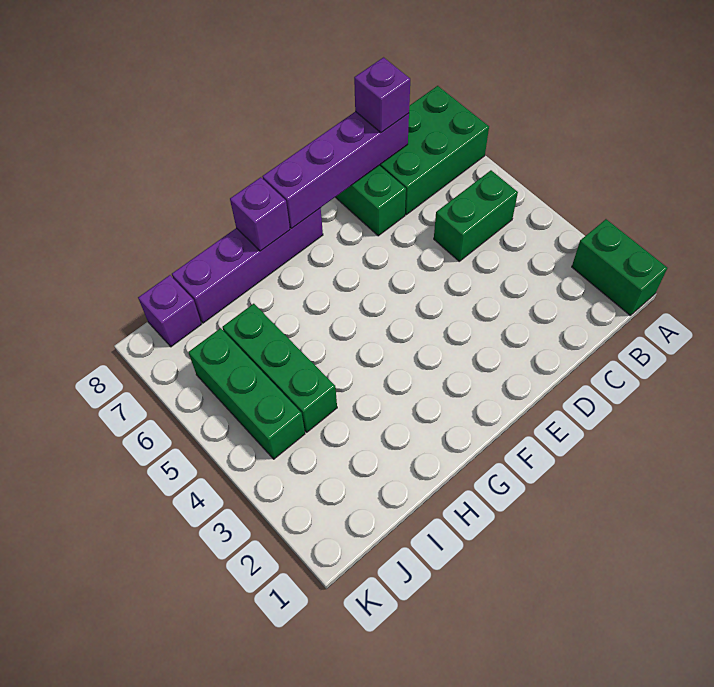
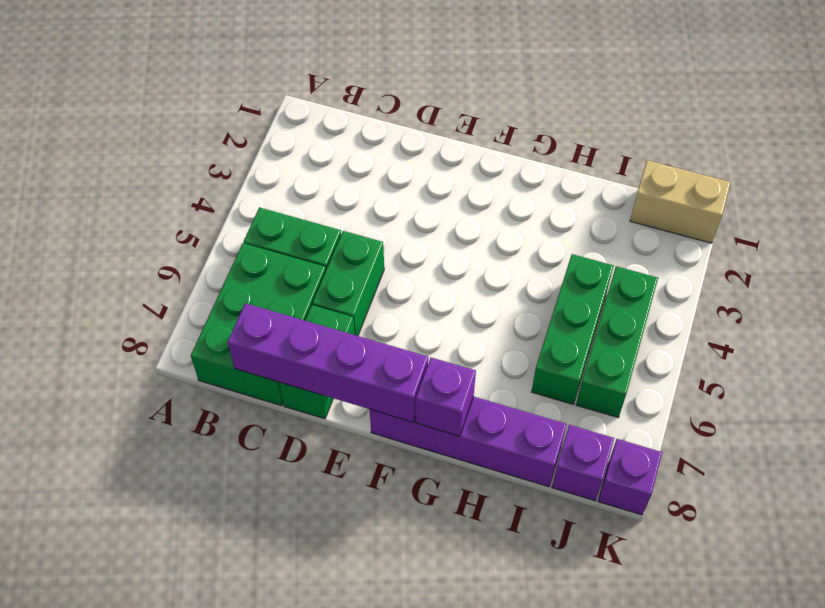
green 1x2 brick [572,219,667,315] -> green 1x2 brick moved to [312,231,384,336]
green 2x3 brick [380,86,489,215] -> green 2x3 brick turned to [191,243,326,406]
purple 1x1 brick [354,57,410,133] -> purple 1x1 brick moved to [598,439,662,515]
none -> tan 1x2 brick [630,160,731,243]

